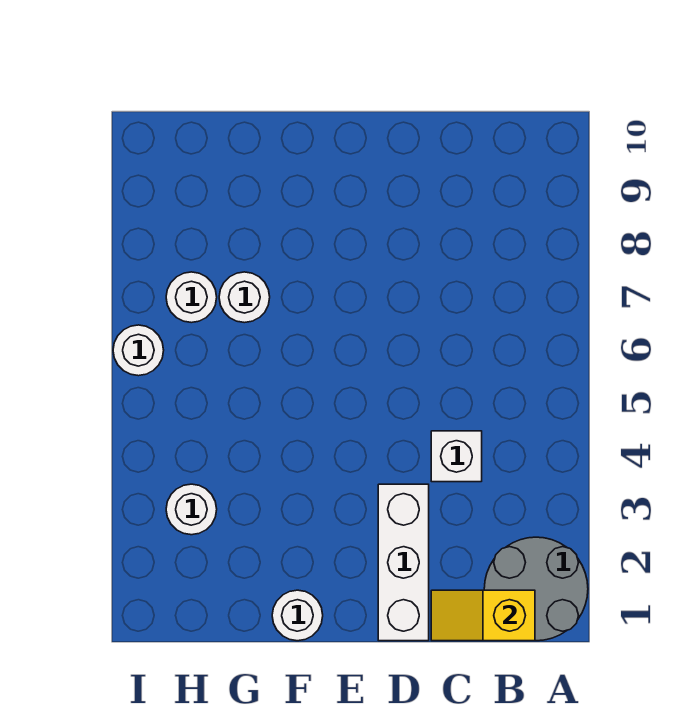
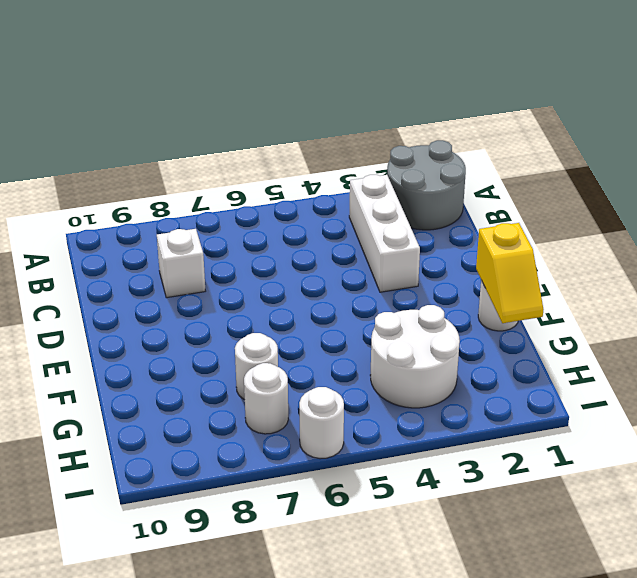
yellow 1x2 slope [431,590,535,641] -> yellow 1x2 slope moved to [476,223,543,323]
white 1x1 brick [431,431,482,482] -> white 1x1 brick moved to [157,229,205,298]
white 1x3 brick [378,484,429,641] -> white 1x3 brick turned to [349,175,420,292]
white 1x1 round brick [166,484,217,535] -> white 2x2 round brick [370,305,460,408]

